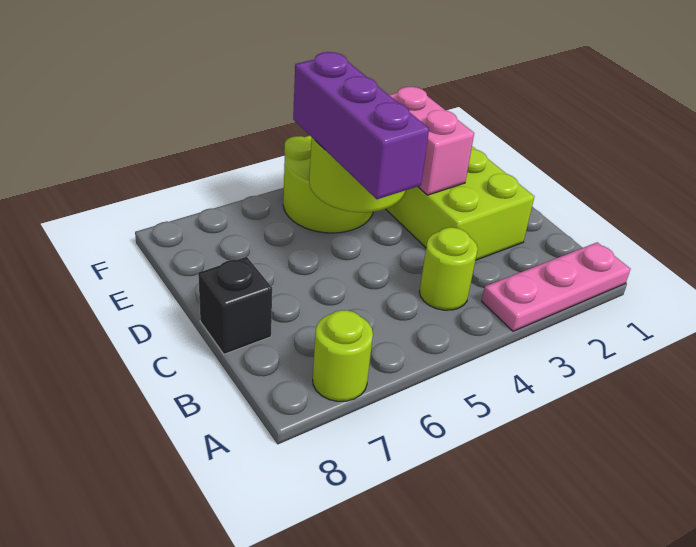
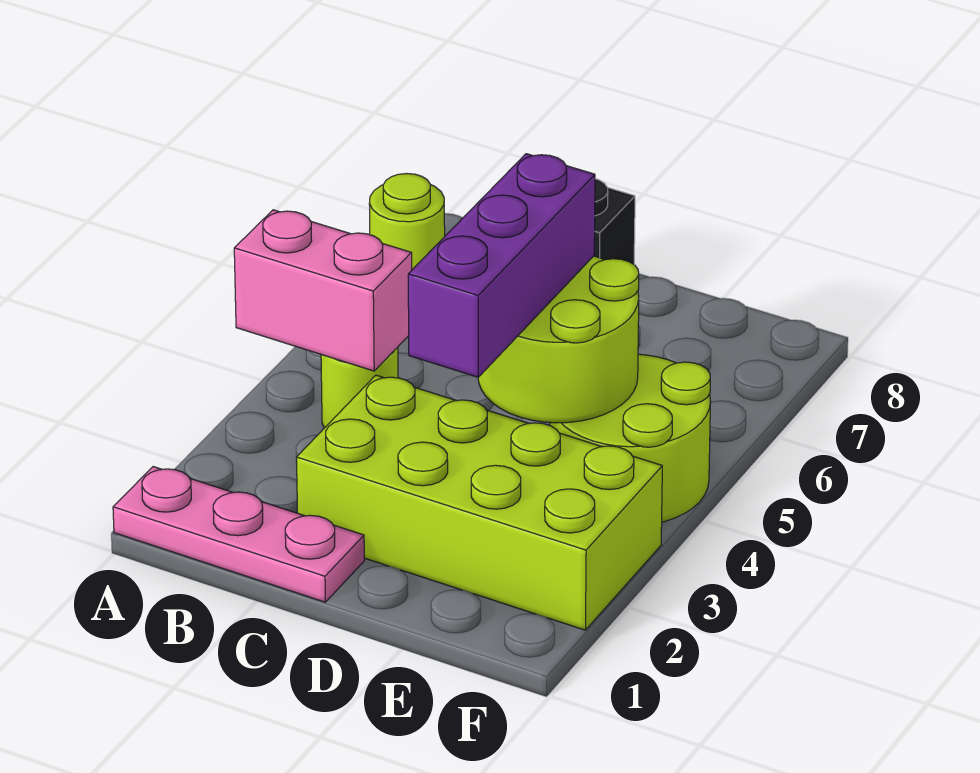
pink 1x3 plate [482,242,630,331] -> pink 1x3 plate turned to [113,467,364,602]
purple 1x3 brick [293,52,429,199] -> purple 1x3 brick turned to [408,154,595,377]
pink 1x2 brick [389,87,474,195] -> pink 1x2 brick moved to [234,210,412,371]

